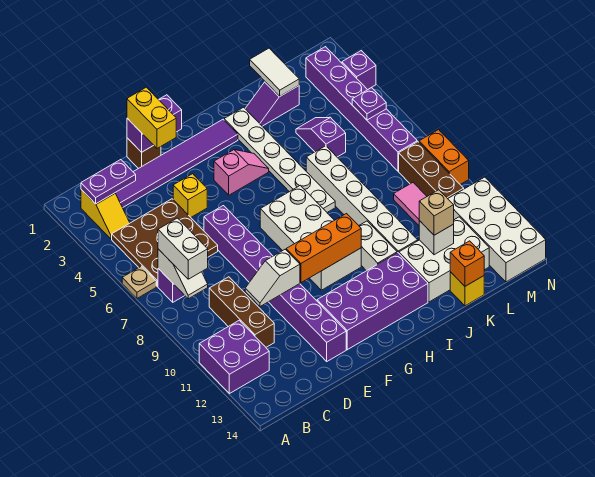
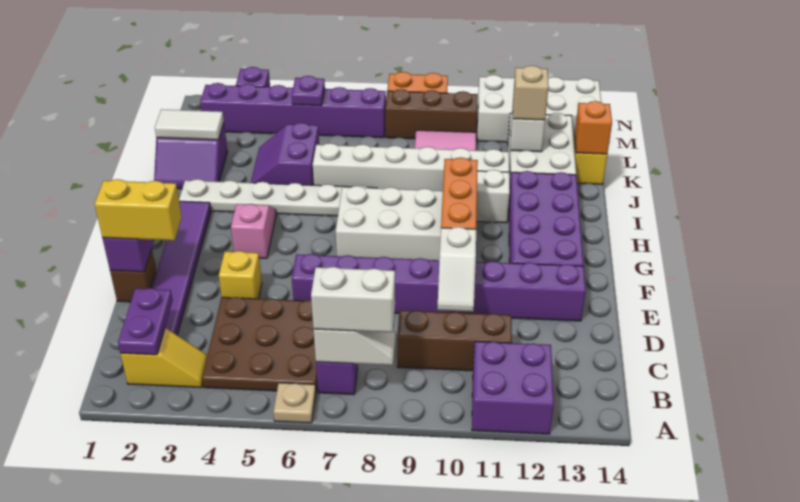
purple 1x2 slope [245,82,299,126] -> purple 2x2 slope [154,123,228,189]
purple 1x2 slope [296,117,346,157] -> purple 2x2 slope [251,123,319,185]

